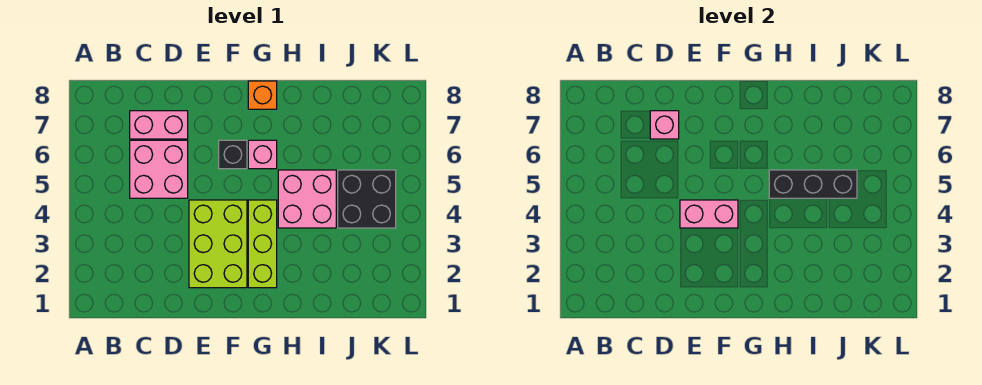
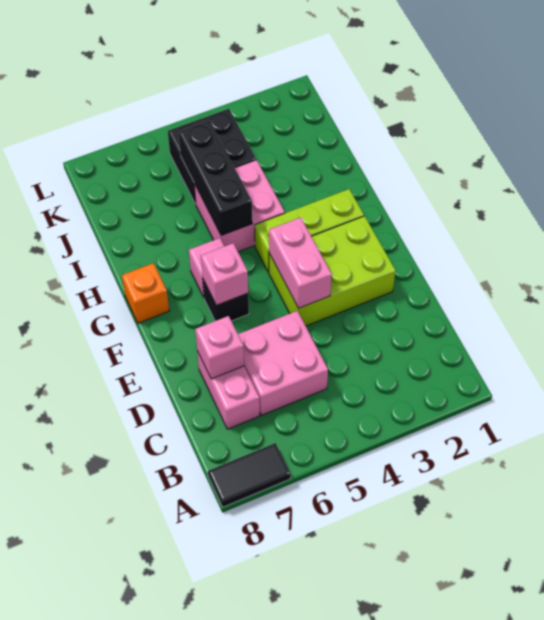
none -> black 1x2 tile [208,443,291,507]
none -> pink 1x1 brick [201,243,248,305]

